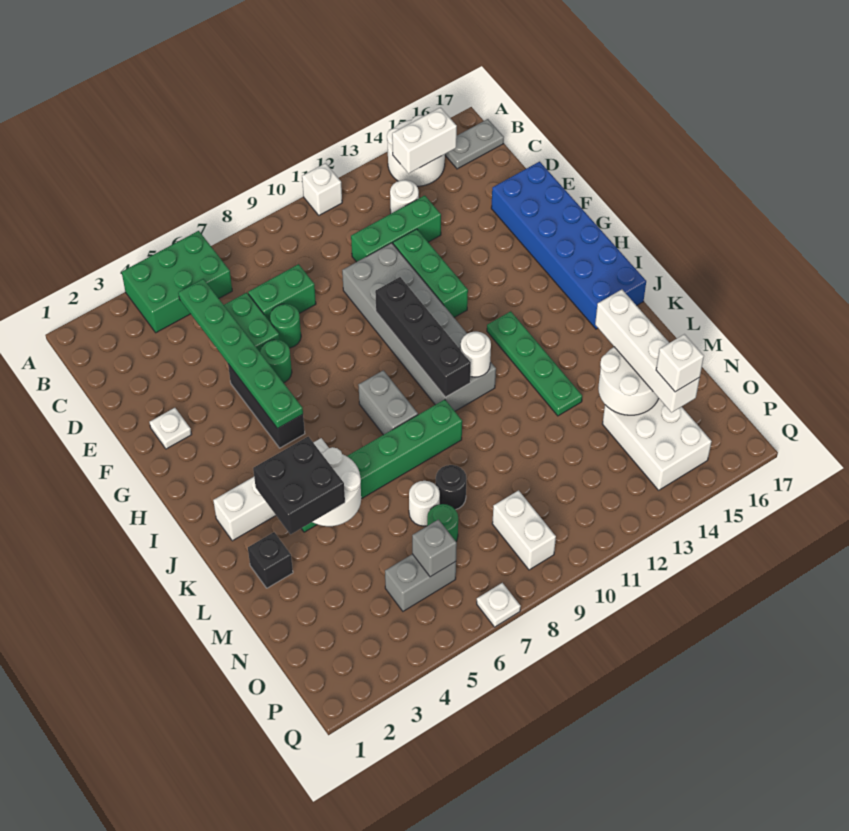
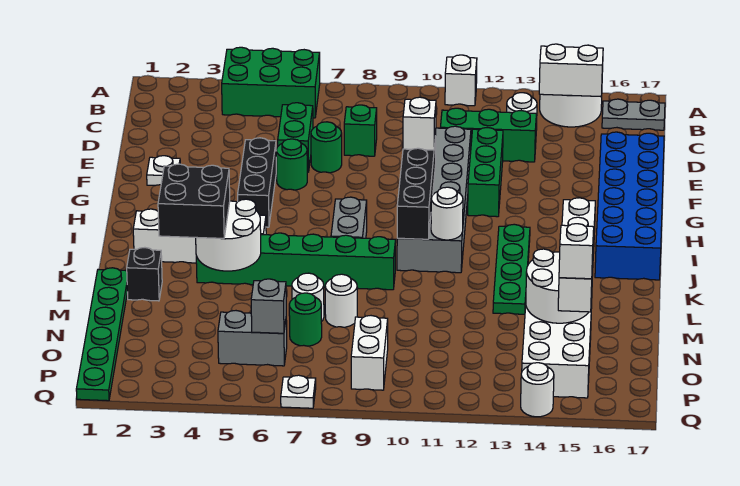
green 1x6 plate [178,279,303,428] -> green 1x6 plate moved to [76,268,127,401]
green 1x2 brick [248,264,316,323] -> green 1x1 brick [344,105,377,156]
none -> white 1x1 brick [403,97,436,150]
black 1x1 round brick [436,465,466,510] -> white 1x1 round brick [325,274,357,327]
none -> white 1x1 round brick [521,363,554,417]

